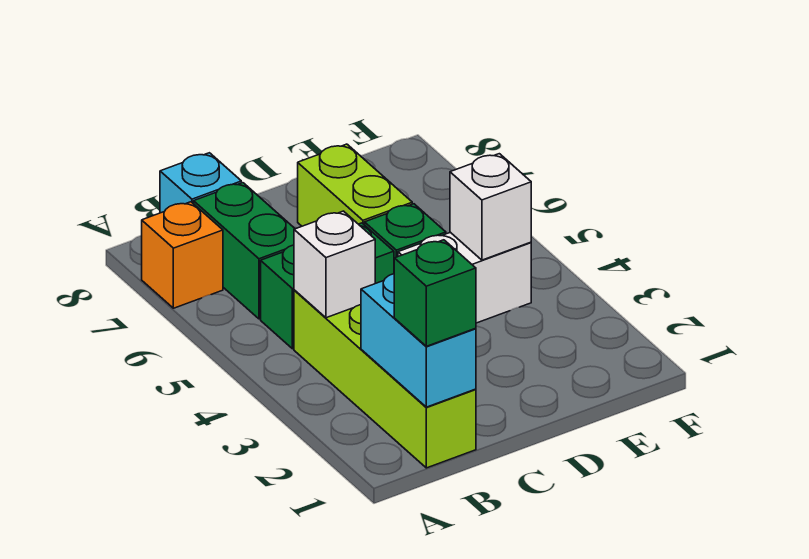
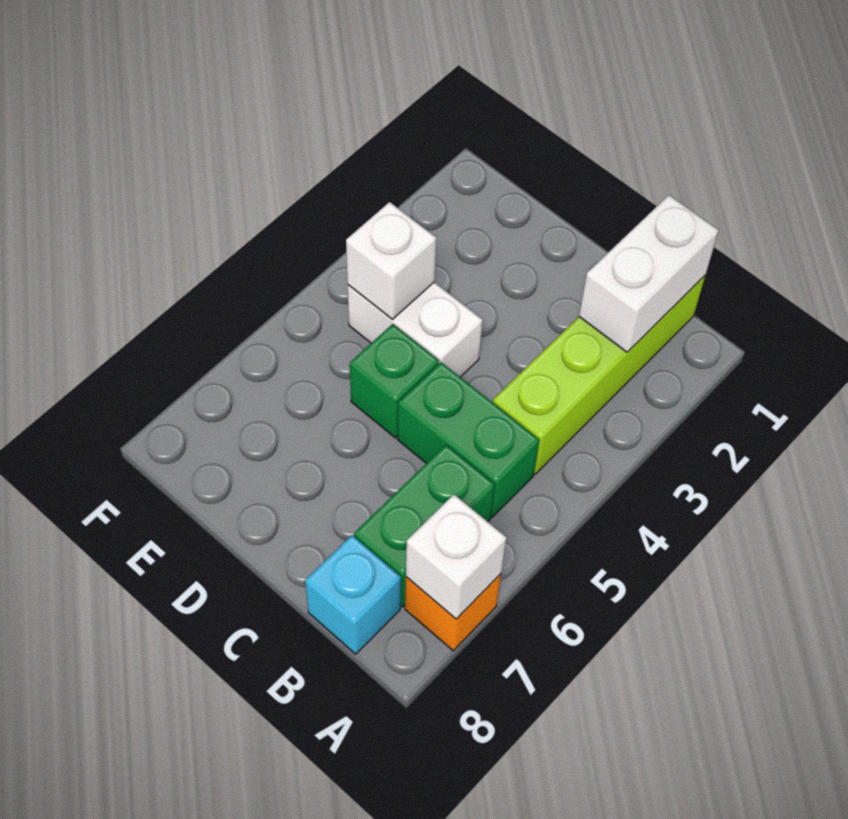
cyan 1x2 brick [361,274,476,407] -> white 1x2 brick [579,195,719,352]
green 1x1 brick [394,240,476,346] -> none
white 1x1 brick [294,211,375,318] -> white 1x1 brick moved to [406,495,506,619]
lime 1x2 brick [298,144,412,226] -> none

